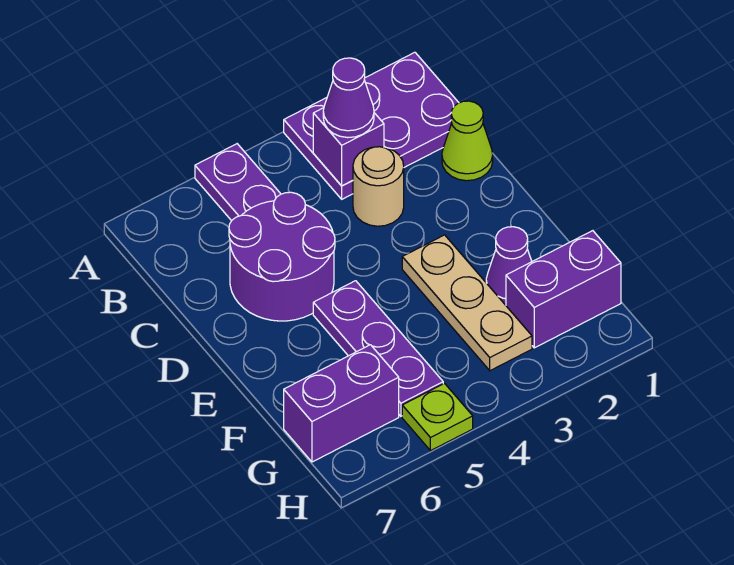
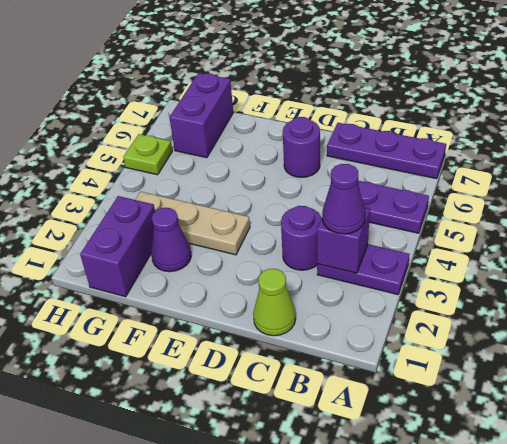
purple 2x3 plate [284,52,459,199] -> purple 1x2 plate [317,244,410,295]
tan 1x1 round brick [353,147,404,226] -> purple 1x1 round brick [281,206,321,270]
purple 2x2 round brick [229,192,335,321] -> purple 1x1 round brick [283,117,320,177]
purple 1x3 plate [313,281,443,416] -> purple 1x3 plate moved to [327,123,446,179]

